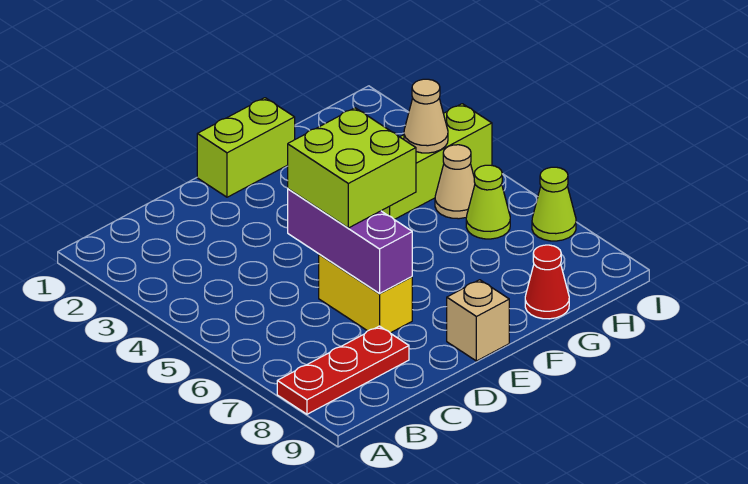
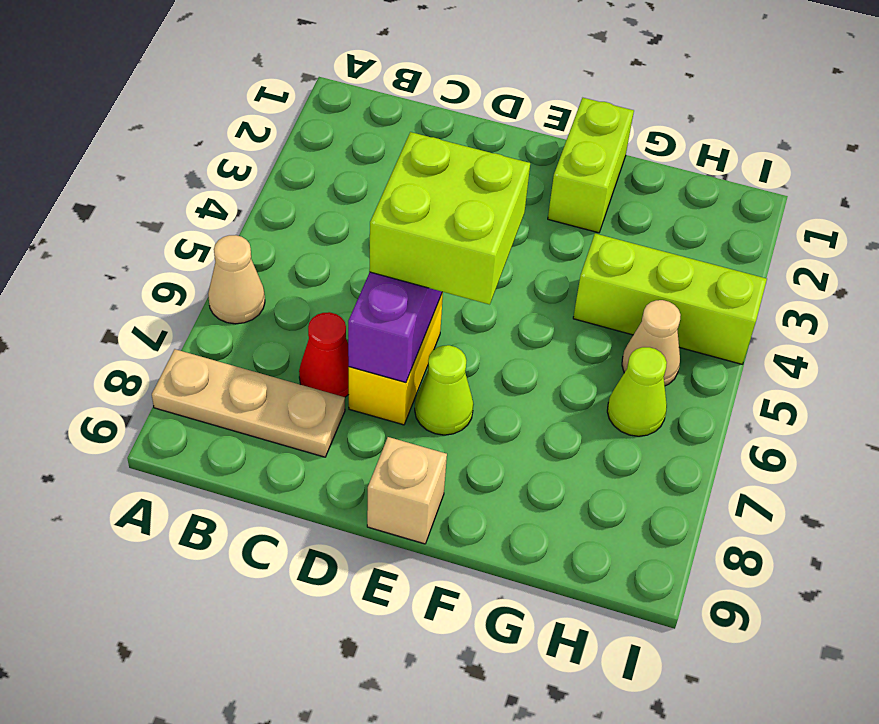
red 1x3 plate [277,326,409,414] -> tan 1x3 plate [152,349,345,457]
lime 1x2 brick [197,98,295,197] -> lime 1x2 brick turned to [548,98,634,233]
red 1x1 cone [525,245,569,319] -> red 1x1 cone moved to [299,312,349,397]
tan 1x1 cone [404,79,448,153] -> tan 1x1 cone moved to [208,235,265,324]
lime 1x1 cone [532,167,576,241] -> lime 1x1 cone moved to [415,345,474,435]

